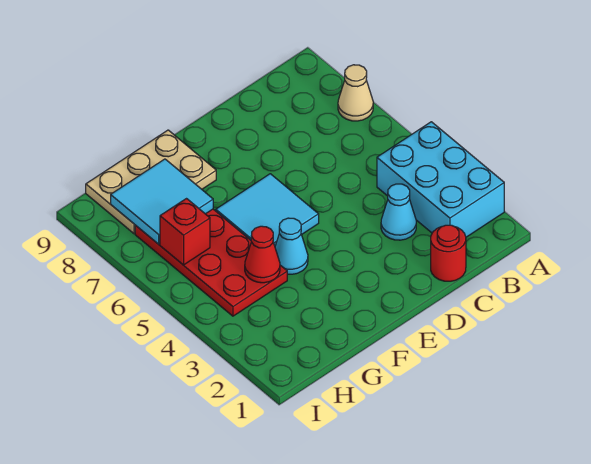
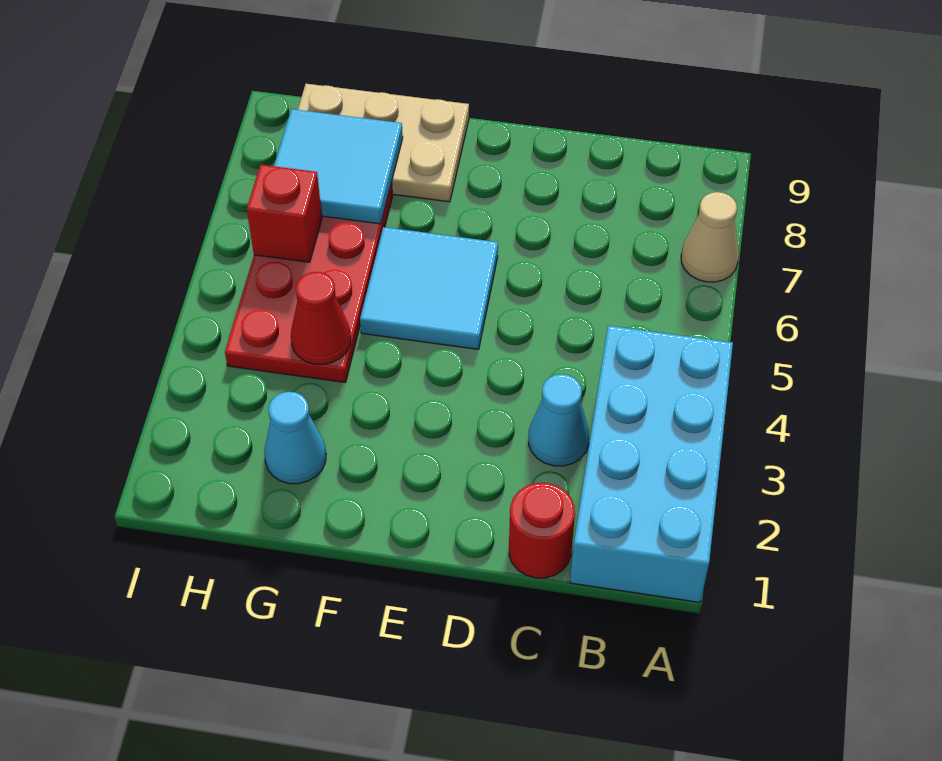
cyan 2x3 brick [377,122,504,237] -> cyan 2x4 brick [570,326,733,602]
cyan 1x1 cone [275,218,308,274] -> cyan 1x1 cone moved to [264,392,326,484]

